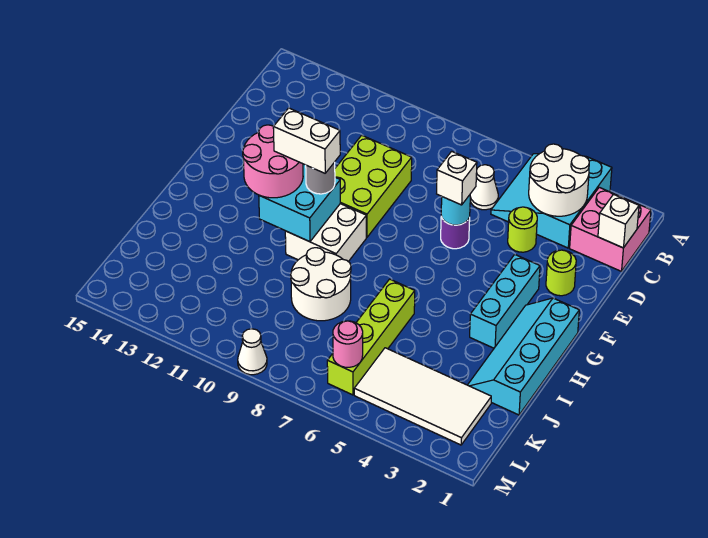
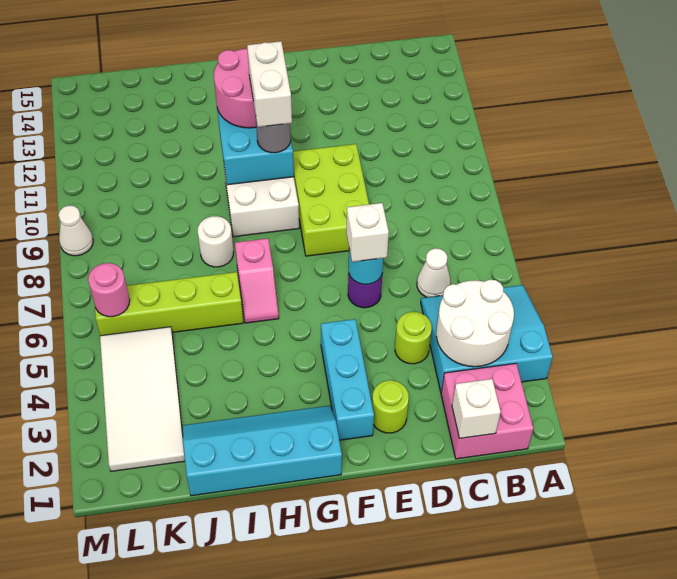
lime 2x3 brick [335,135,412,237] -> lime 2x3 brick turned to [293,144,369,256]
cyan 1x3 brick [470,255,540,348] -> cyan 1x3 brick turned to [321,319,374,440]
none -> pink 1x2 slope [235,238,279,323]
white 2x2 round brick [291,248,351,321] -> white 1x1 round brick [198,216,234,267]

